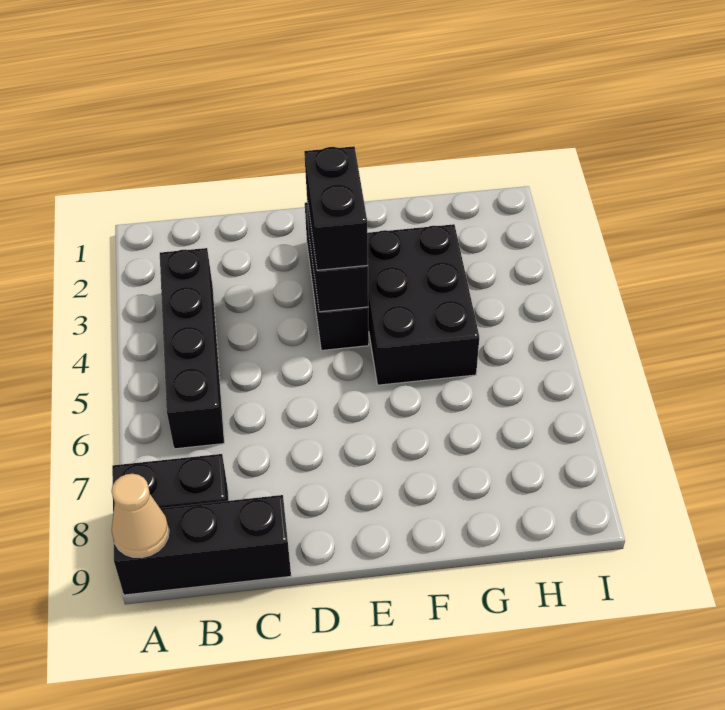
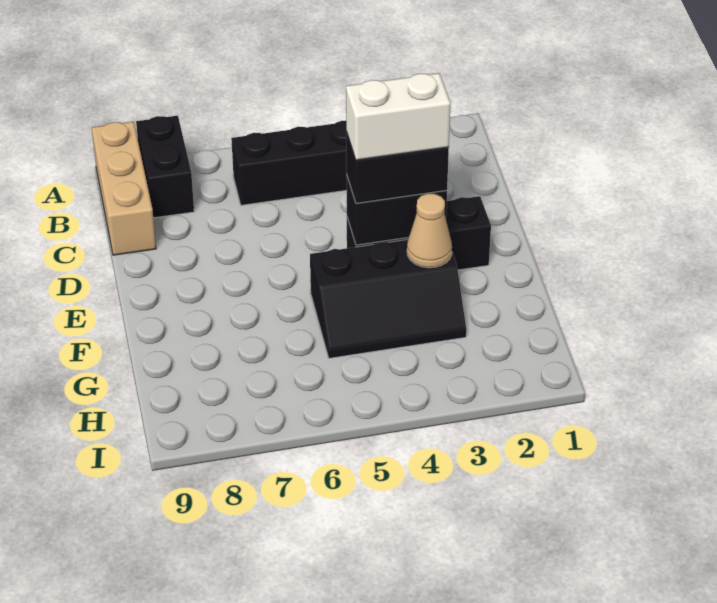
black 1x3 brick [113,495,291,595] -> tan 1x3 brick [92,122,156,255]
tan 1x1 cone [112,474,169,558] -> tan 1x1 cone moved to [407,194,452,268]
none -> white 1x2 brick [346,73,451,160]
black 2x3 brick [367,224,479,385] -> black 2x3 slope [310,240,466,358]

